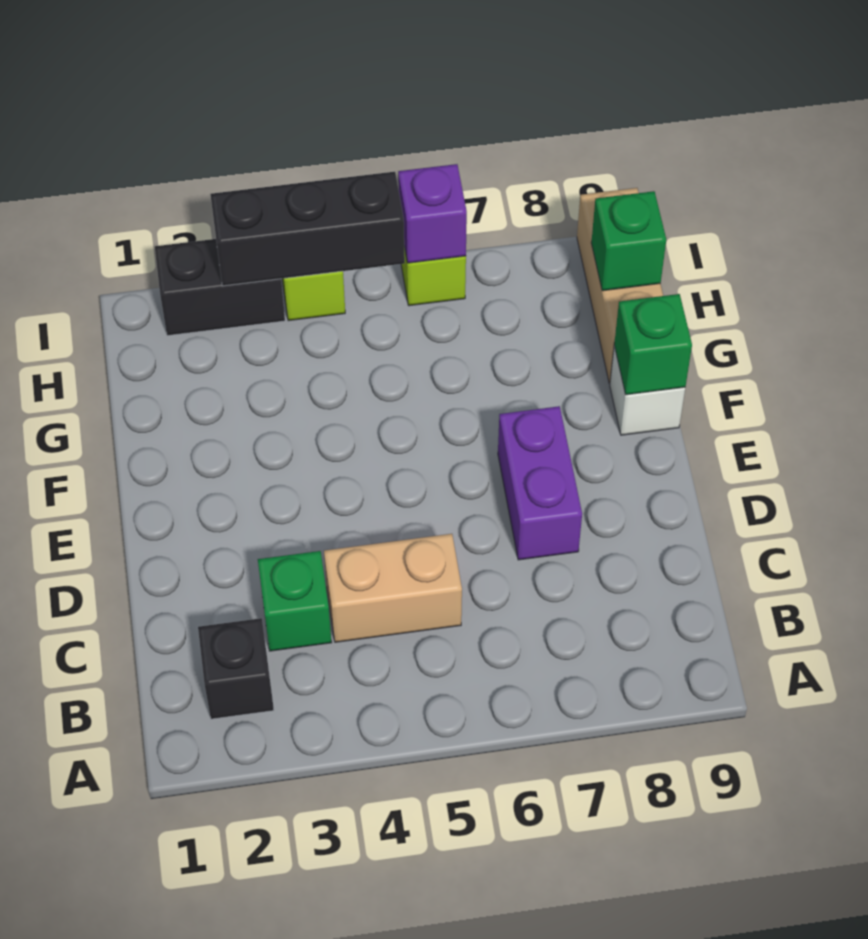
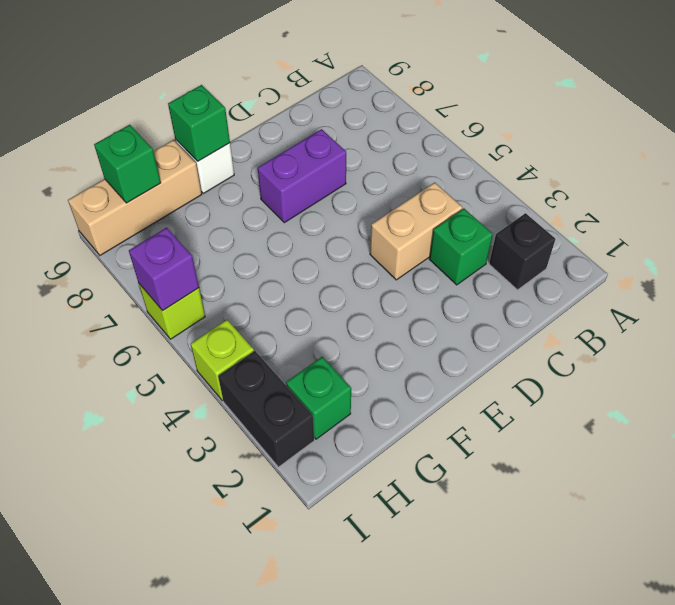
tan 1x2 brick [324,534,462,642] -> tan 1x2 brick turned to [370,182,462,280]
none -> green 1x1 brick [286,357,351,439]
black 1x3 brick [210,172,405,286] -> none

